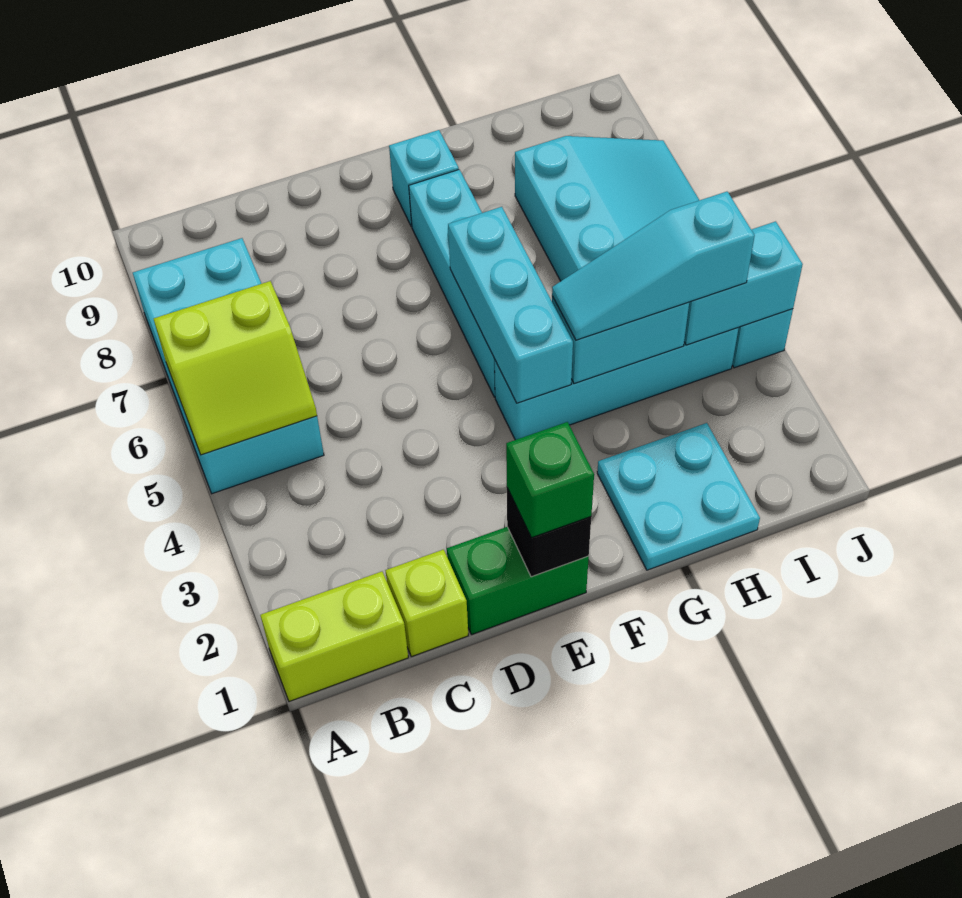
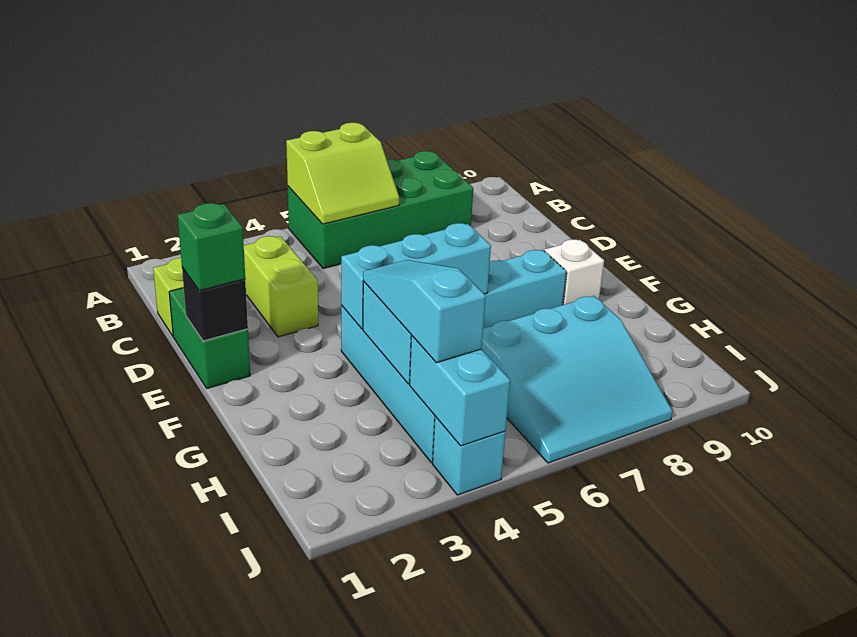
lime 1x2 brick [260,572,408,702] -> lime 1x2 brick moved to [244,236,318,337]
cyan 2x4 brick [133,238,324,494] -> green 2x4 brick [288,151,473,269]
lime 2x2 slope [154,281,317,455] -> lime 2x2 slope turned to [286,123,399,224]
cyan 1x1 brick [389,130,459,227] -> white 1x1 brick [544,240,604,305]
cyan 2x2 plate [597,423,760,570] -> none

